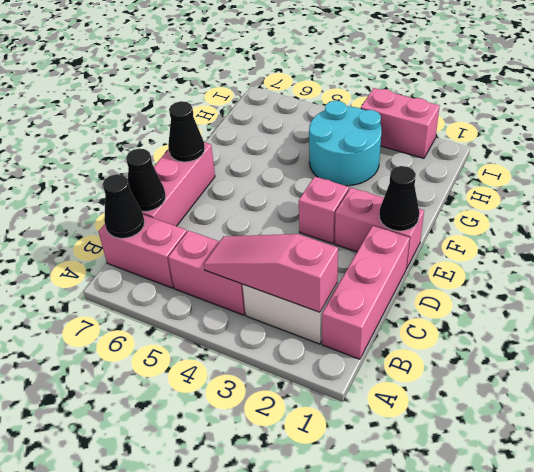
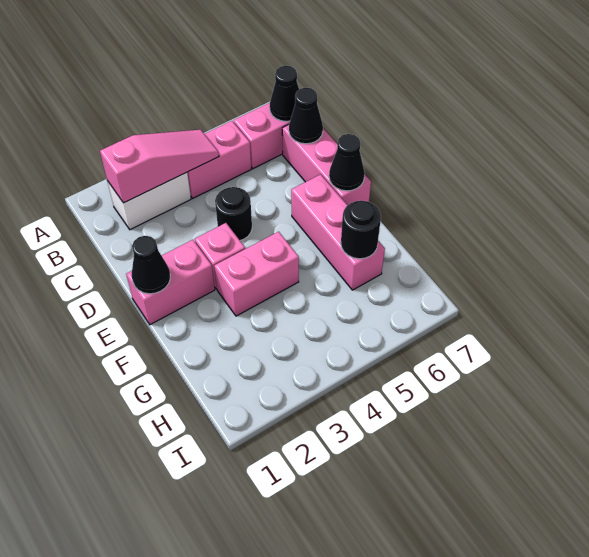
pink 1x3 brick [322,226,410,359] -> pink 1x3 brick moved to [291,174,385,290]
none -> black 1x1 round brick [215,187,252,240]
cyan 2x2 round brick [309,101,382,186] -> none
none -> black 1x1 round brick [341,201,381,259]
pink 1x2 brick [361,88,440,158] -> pink 1x2 brick moved to [214,232,299,316]

